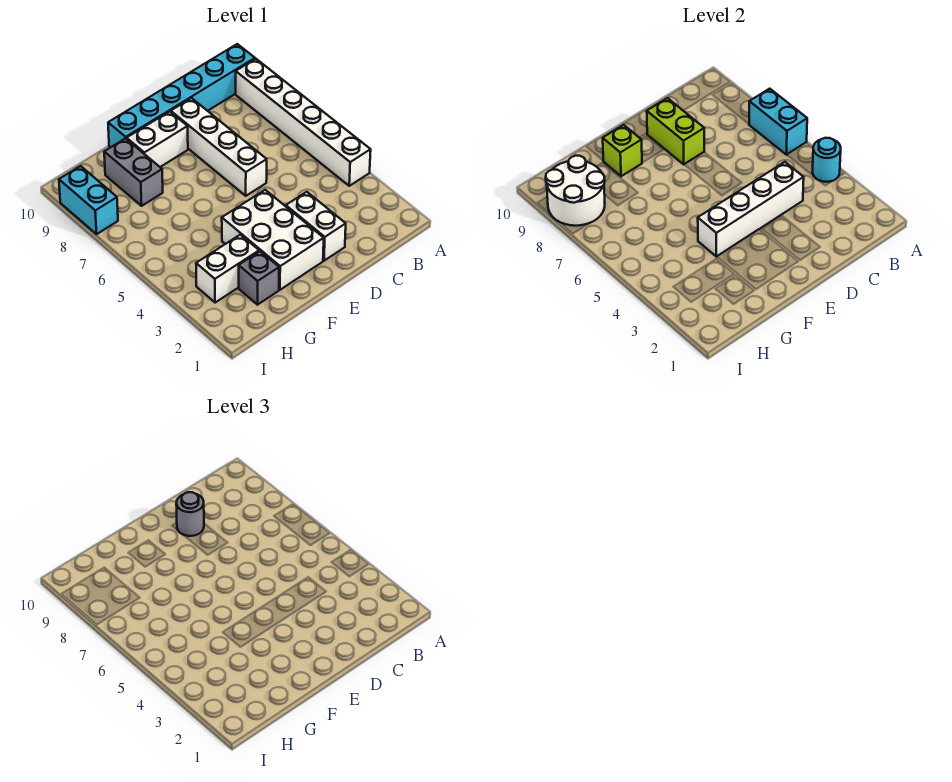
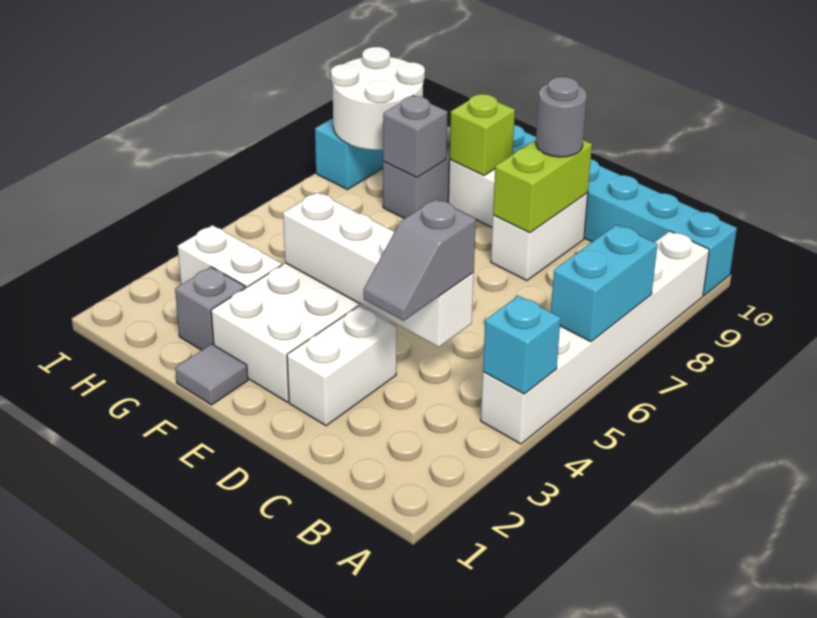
cyan 1x1 round brick [812,138,841,182] -> cyan 1x1 brick [483,296,561,394]
none -> grey 1x2 slope [364,199,476,321]
white 1x4 brick [171,98,267,196] -> white 1x2 brick [491,193,588,281]
none -> grey 1x1 tile [175,344,248,405]
none -> grey 1x1 brick [383,96,448,177]

